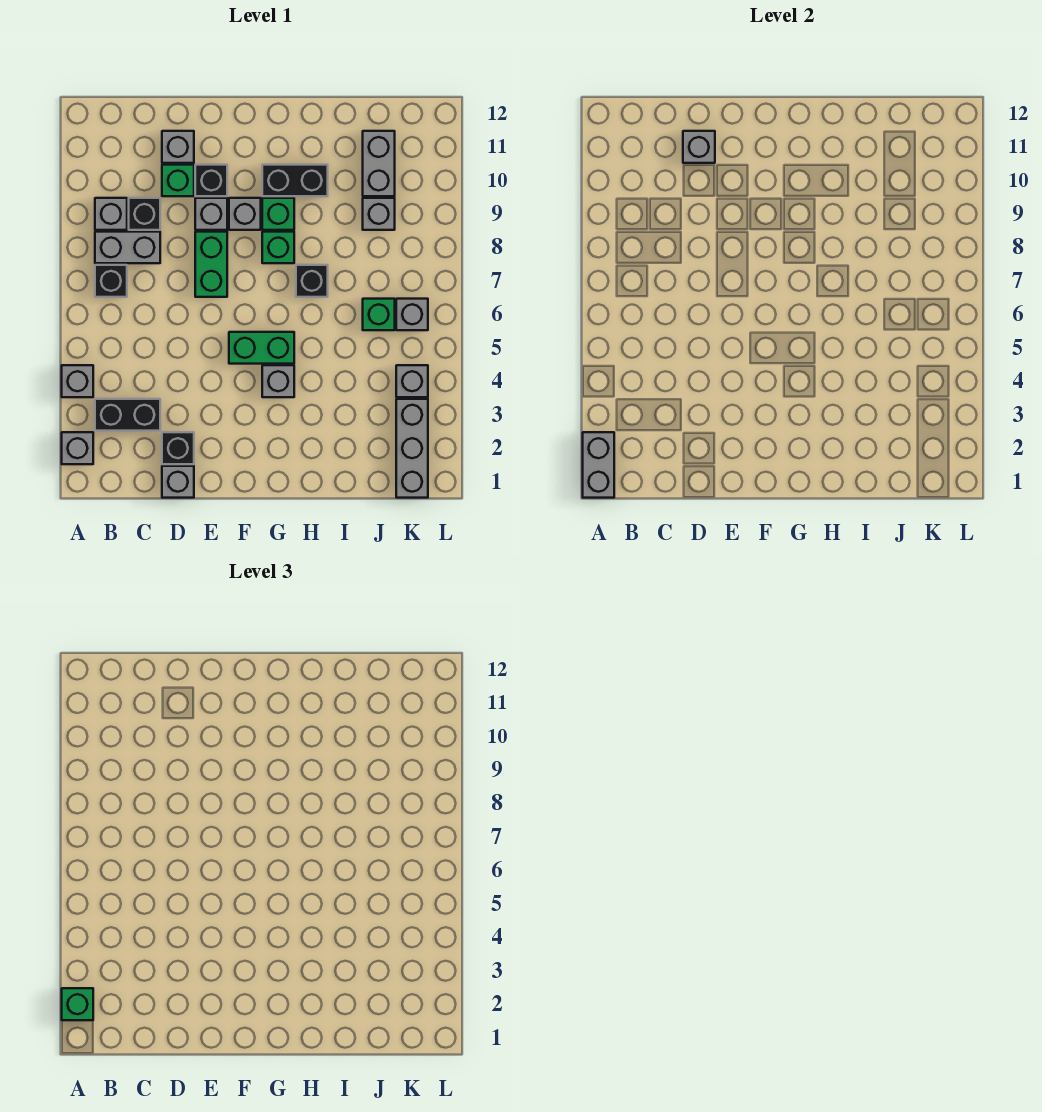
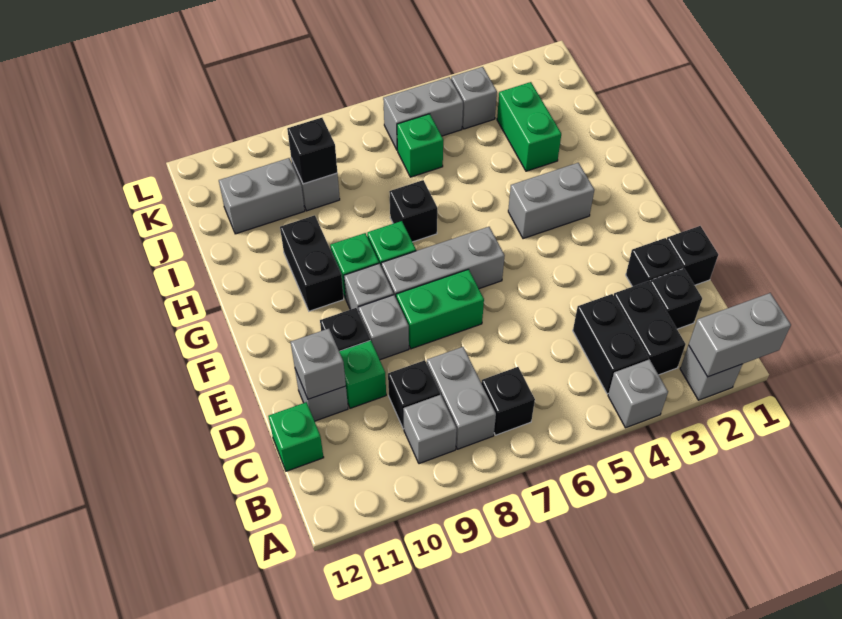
green 1x1 brick [62,988,93,1020] -> green 1x1 brick moved to [268,402,324,471]
none -> black 1x2 brick [573,294,649,394]
none -> black 1x1 brick [650,269,702,329]
grey 1x1 brick [162,466,194,498] -> black 1x1 brick [667,226,718,285]
green 1x2 brick [229,332,294,364] -> green 1x2 brick moved to [497,82,561,171]
grey 1x1 brick [262,365,294,397] -> grey 1x2 brick [508,163,594,239]
none -> black 1x1 brick [287,118,337,184]
grey 1x3 brick [396,399,428,498] -> grey 1x3 brick moved to [381,227,505,297]
grey 1x1 brick [396,299,428,330] -> grey 1x2 brick [383,77,463,150]

